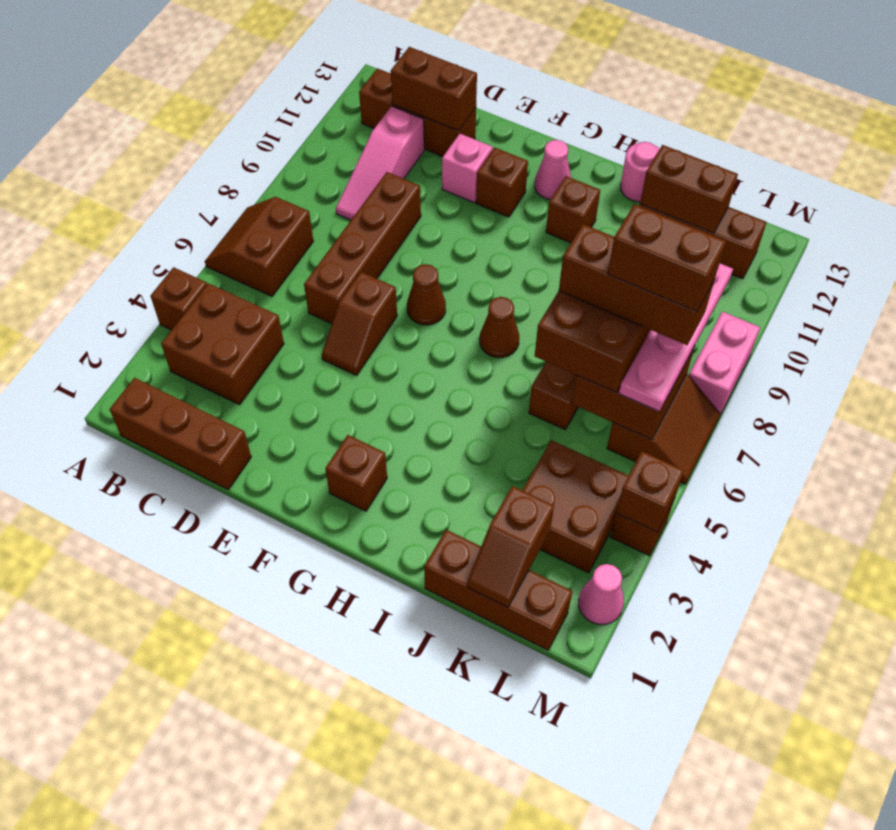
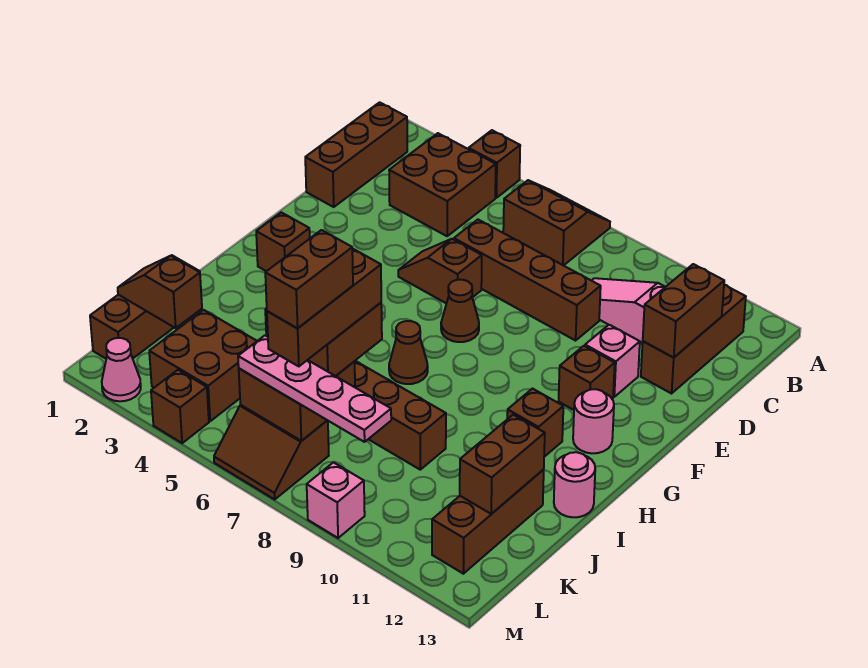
pink 1x1 cone [535,140,571,200] -> pink 1x1 round brick [573,389,614,453]
brown 1x1 brick [616,452,684,532] -> none
pink 1x2 brick [689,311,760,415] -> pink 1x1 brick [307,462,365,538]

